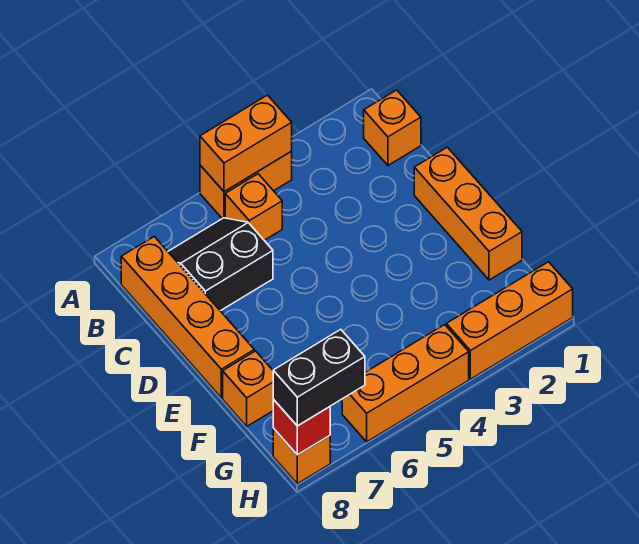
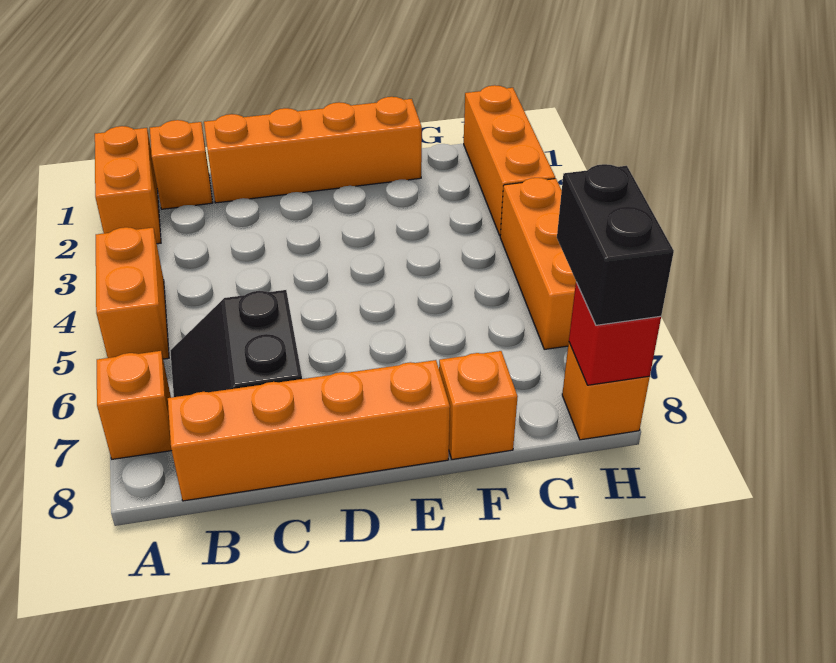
orange 1x2 brick [200,95,292,192] -> orange 1x2 brick moved to [95,126,161,244]
orange 1x1 brick [225,174,282,240] -> orange 1x1 brick moved to [97,351,172,459]
orange 1x3 brick [414,147,522,280] -> orange 1x4 brick [204,97,422,203]

